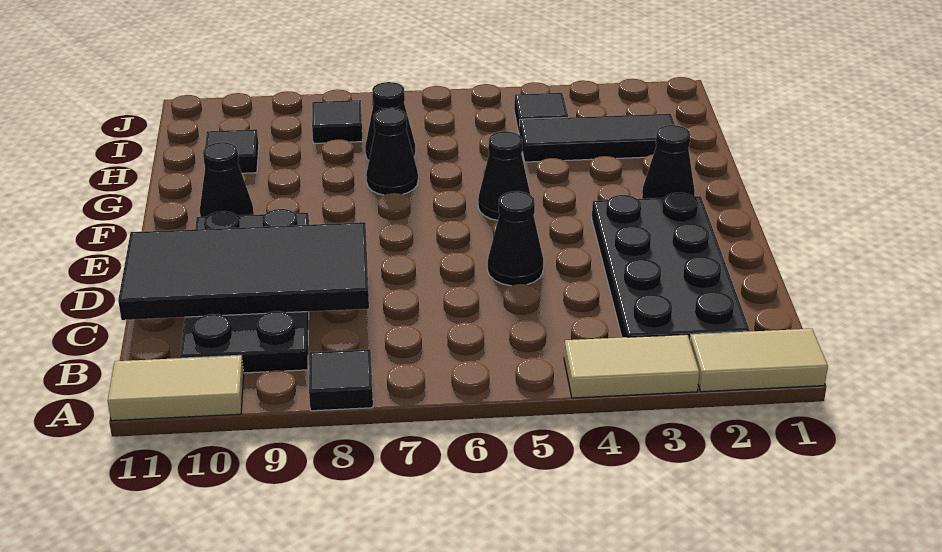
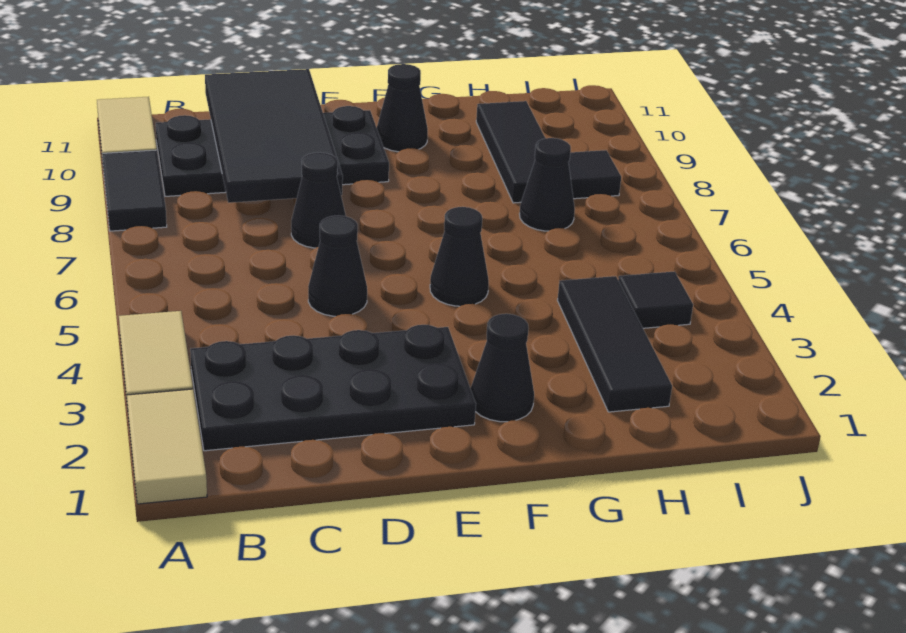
black 1x1 tile [309,349,373,411] -> black 1x2 tile [102,150,167,231]
black 1x1 cone [366,108,418,195] -> black 1x1 cone moved to [291,152,346,248]
black 1x1 tile [205,129,259,173] -> black 1x3 tile [476,101,545,203]

